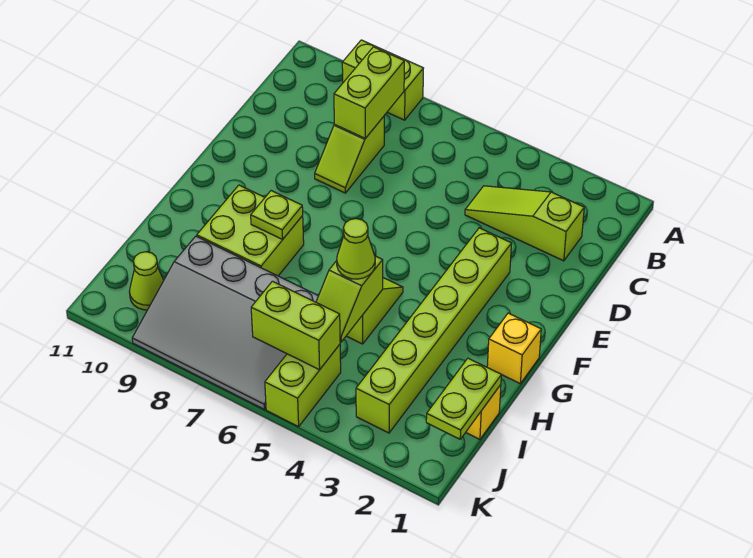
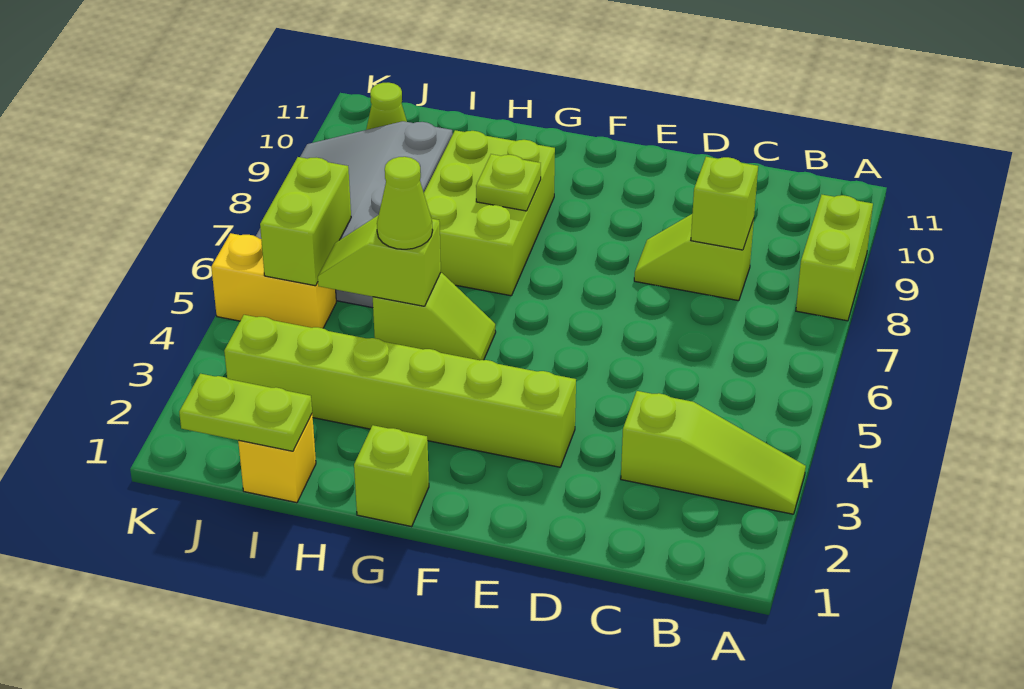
lime 1x2 brick [334,47,404,138] -> lime 1x1 brick [691,157,758,250]
lime 1x3 slope [465,186,584,261] -> lime 1x3 slope turned to [621,391,806,514]
yellow 1x1 brick [487,313,541,383] -> lime 1x1 brick [354,425,429,526]
lime 2x2 brick [197,185,304,276] -> lime 2x3 brick [424,130,555,296]
lime 1x2 brick [265,345,341,427] -> yellow 1x2 brick [211,233,336,328]

